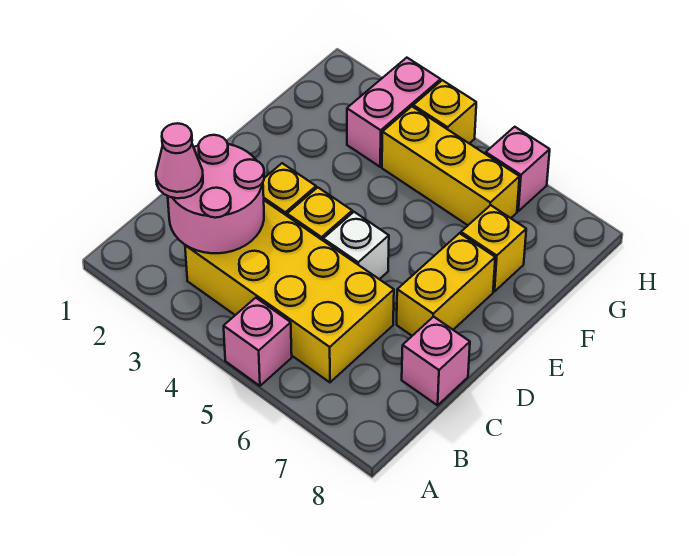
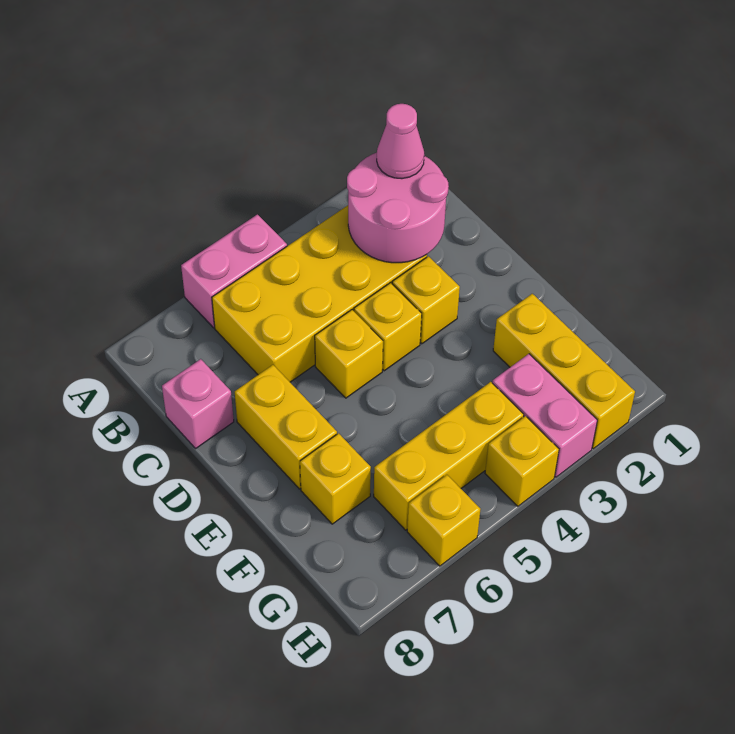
pink 1x1 brick [224,298,292,386] -> pink 1x2 brick [181,215,287,328]
white 1x1 brick [323,212,389,279] -> yellow 1x1 brick [315,310,383,398]
none -> yellow 1x3 brick [493,294,635,449]
pink 1x1 brick [486,127,550,211] -> yellow 1x1 brick [407,475,480,566]

